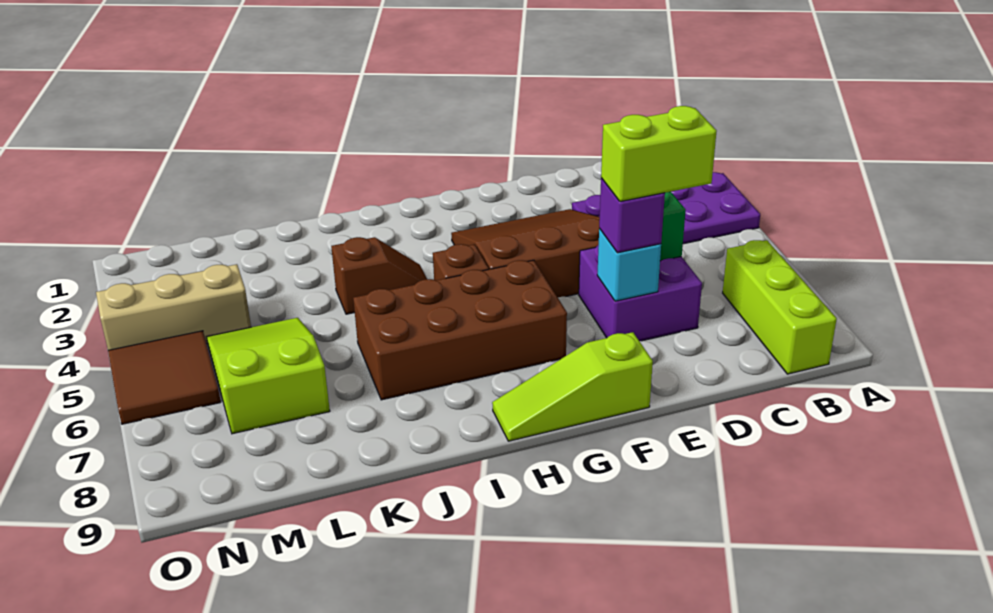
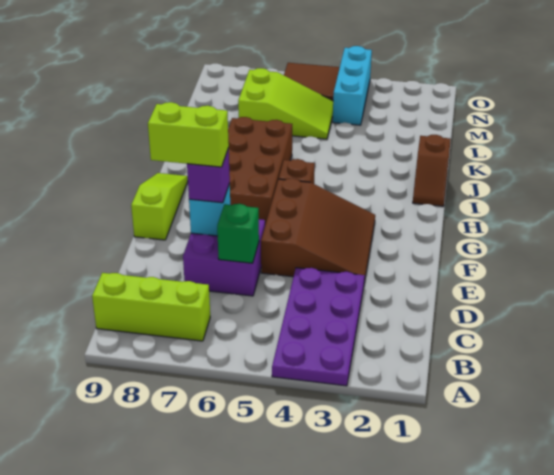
lime 1x2 brick [601,106,717,202] -> lime 1x2 brick turned to [148,102,229,167]
brown 1x2 slope [331,237,427,314] -> brown 1x2 slope moved to [413,135,451,206]
tan 1x3 brick [96,264,251,350] -> cyan 1x3 brick [333,46,372,125]

